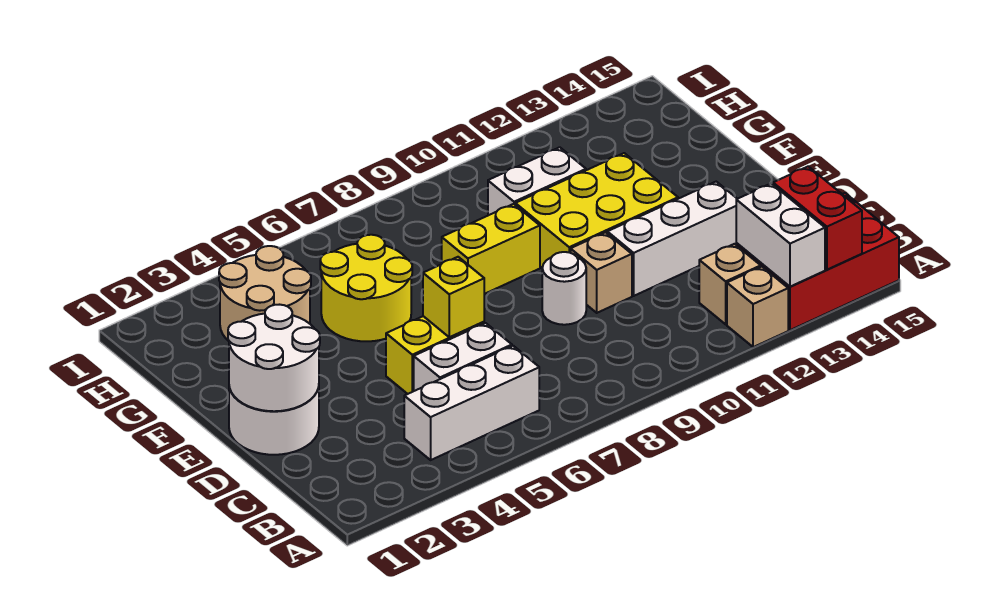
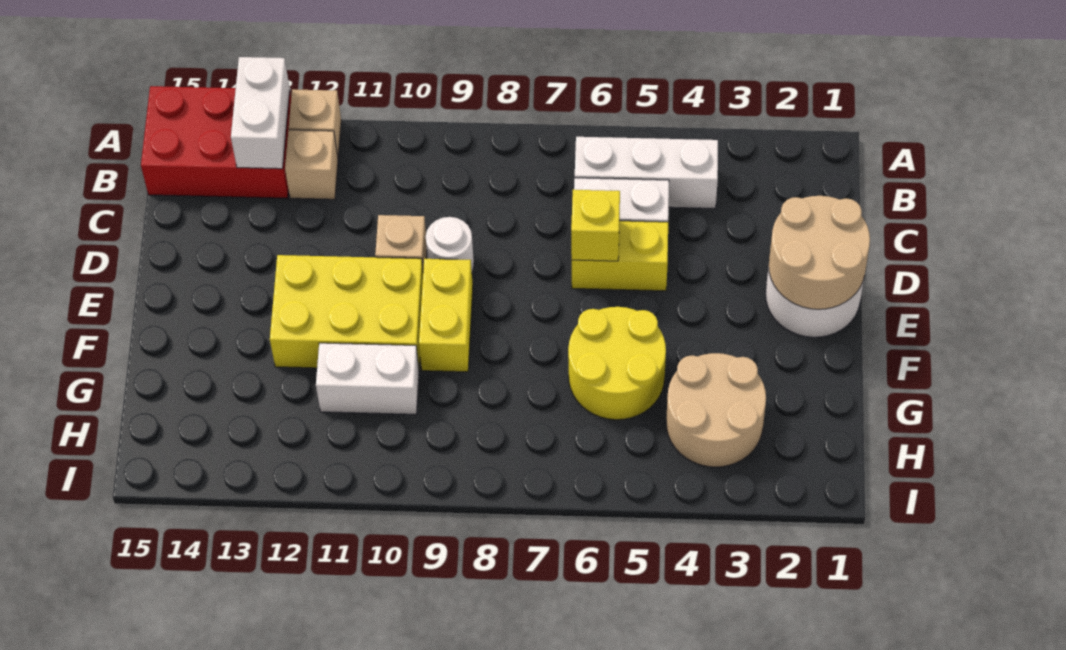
red 1x2 brick [773,167,862,270] -> none
white 2x2 round brick [228,305,320,411] -> tan 2x2 round brick [769,196,870,309]
white 1x3 brick [607,182,737,296] -> none
yellow 1x2 brick [442,204,540,294] -> yellow 1x2 brick turned to [419,259,473,372]

